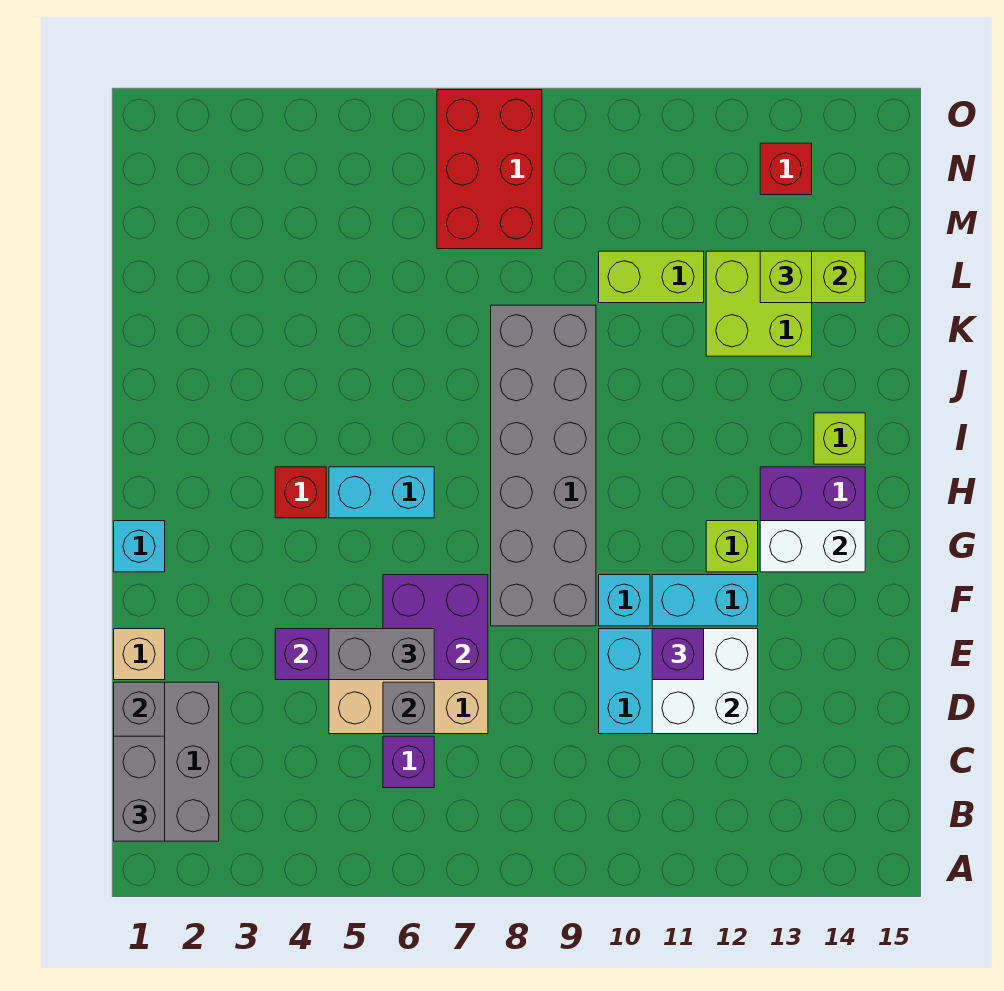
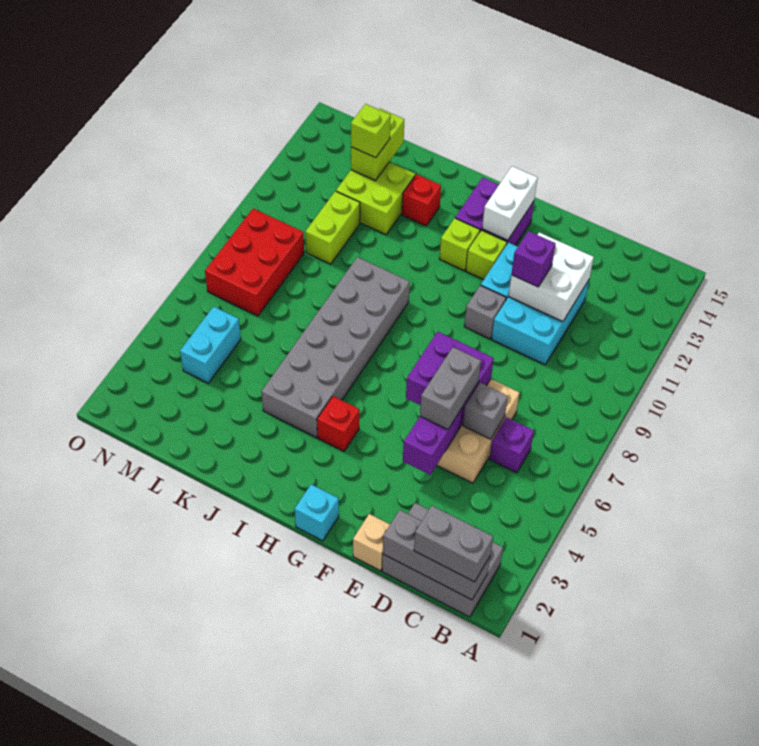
grey 2x6 brick [491,305,596,626] -> grey 2x6 brick turned to [261,257,410,437]
cyan 1x1 brick [599,575,650,626] -> grey 1x1 brick [464,285,506,339]
cyan 1x2 brick [329,467,434,518] -> cyan 1x2 brick moved to [180,307,241,383]
lime 1x1 brick [814,413,865,464] -> lime 1x1 brick moved to [440,218,480,271]
red 2x3 brick [437,90,542,249] -> red 2x3 brick turned to [205,209,304,316]
red 1x1 brick [760,143,812,195] -> red 1x1 brick moved to [402,174,441,226]

